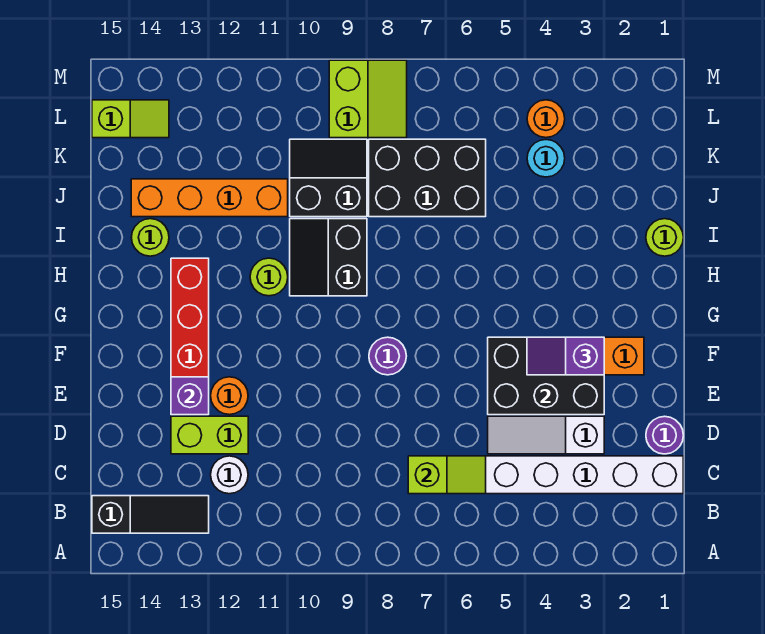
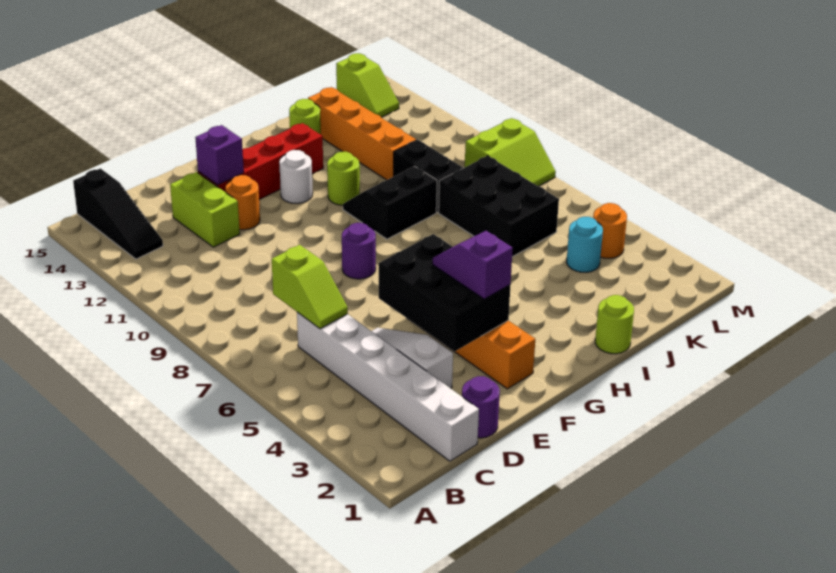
white 1x1 round brick [211,456,248,494] -> white 1x1 round brick moved to [279,150,313,204]

